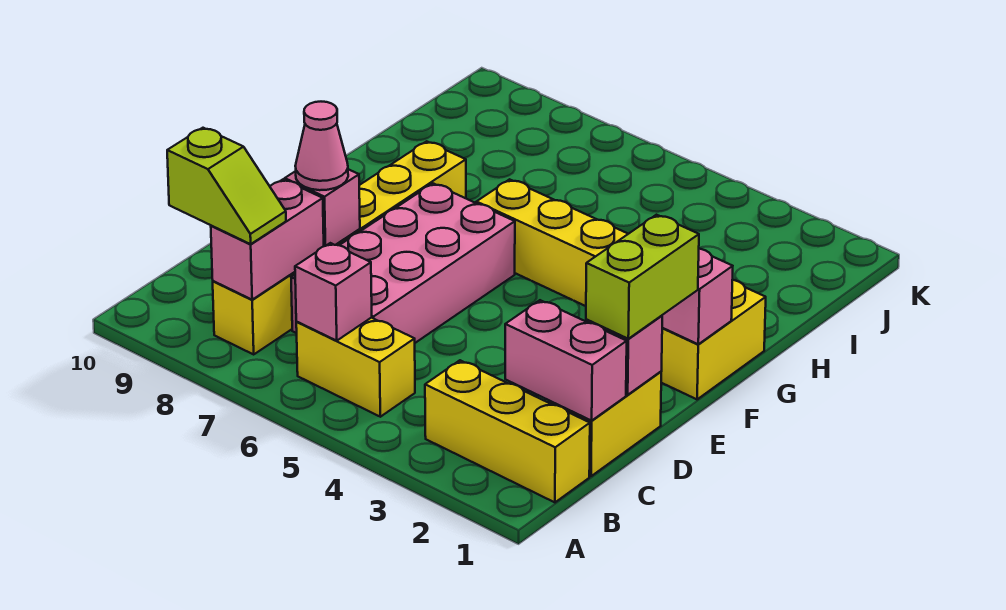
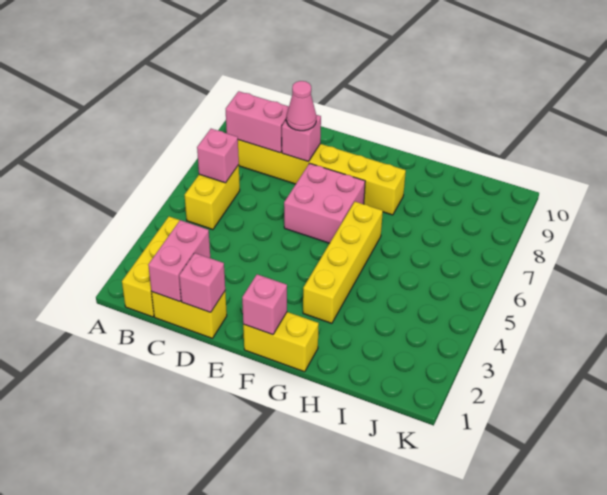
lime 1x2 slope [167,128,286,244] -> none
pink 2x4 brick [291,184,515,343] -> pink 2x2 brick [284,163,365,243]
lime 1x2 brick [586,215,699,339] -> none

